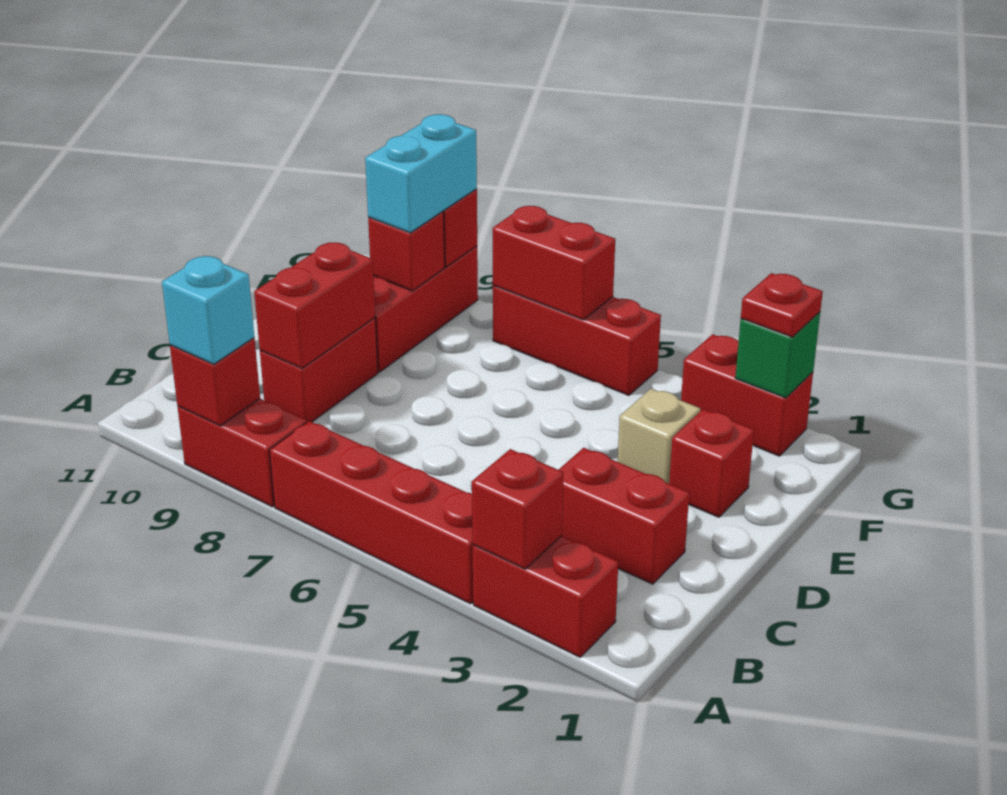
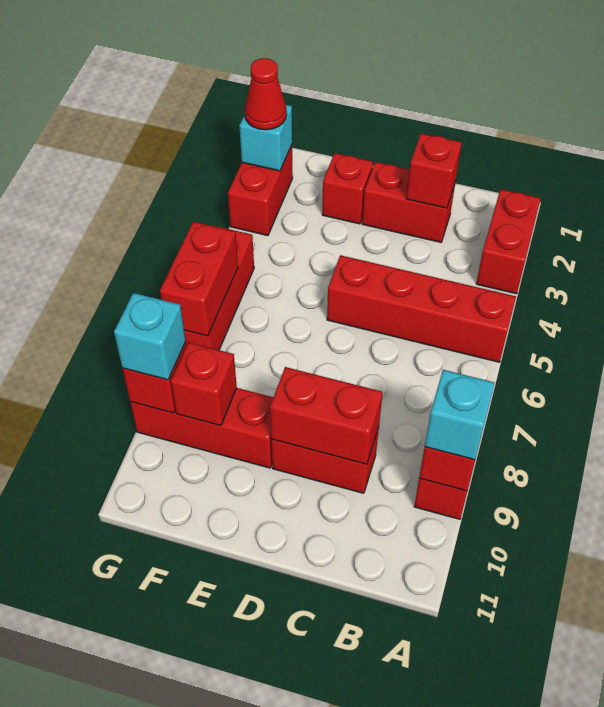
red 1x1 brick [472,449,563,569] -> red 1x1 brick moved to [406,134,462,208]
red 1x4 brick [270,421,473,604] -> red 1x4 brick turned to [327,255,516,362]
red 1x2 brick [559,448,689,584] -> red 1x2 brick turned to [362,162,456,242]
tan 1x1 brick [618,389,700,484] -> none
cyan 1x2 brick [365,114,477,233] -> cyan 1x1 brick [114,293,186,380]
green 1x1 brick [735,312,820,398] -> cyan 1x1 brick [239,105,292,171]
red 1x1 plate [741,273,823,337] -> red 1x1 cone [245,58,287,130]

